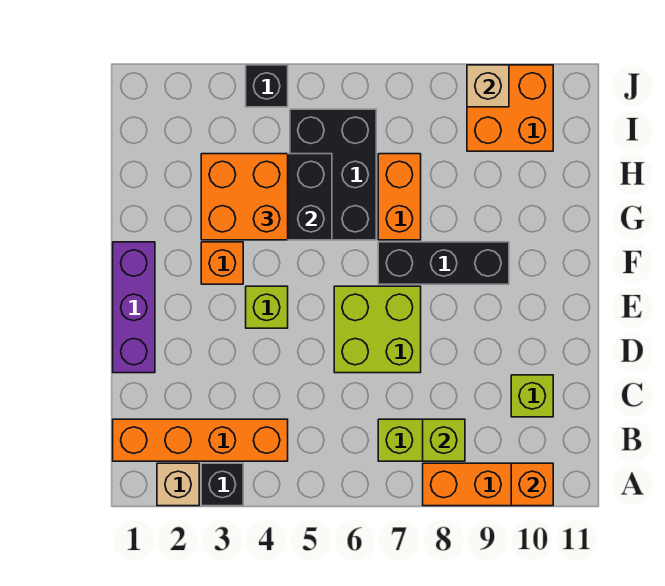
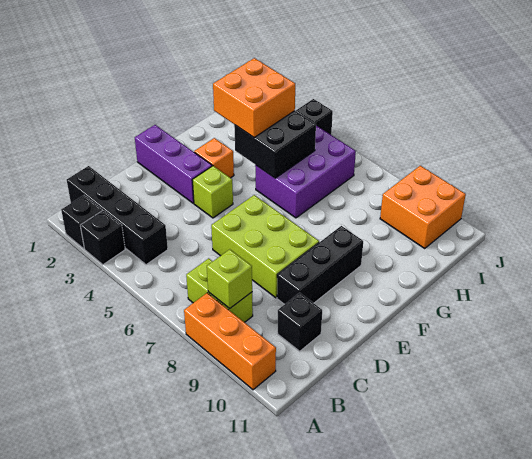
tan 1x1 brick [157,463,199,506] -> black 1x1 brick [61,195,102,249]
orange 1x1 brick [511,463,553,506] -> none
orange 1x4 brick [113,419,288,461] -> black 1x4 brick [67,166,168,265]
lime 1x1 brick [511,375,553,417] -> black 1x1 brick [277,293,322,351]
purple 1x3 brick [113,242,155,373] -> purple 1x3 brick turned to [135,125,212,203]
lime 2x2 brick [334,286,421,373] -> lime 2x3 brick [211,195,319,298]
black 1x3 brick [378,242,509,284] -> black 1x3 brick turned to [277,226,363,305]
black 2x3 brick [290,109,376,240] -> purple 2x3 brick [255,126,356,218]
orange 1x2 brick [378,154,421,240] -> none
tan 1x1 brick [467,65,509,107] -> none

